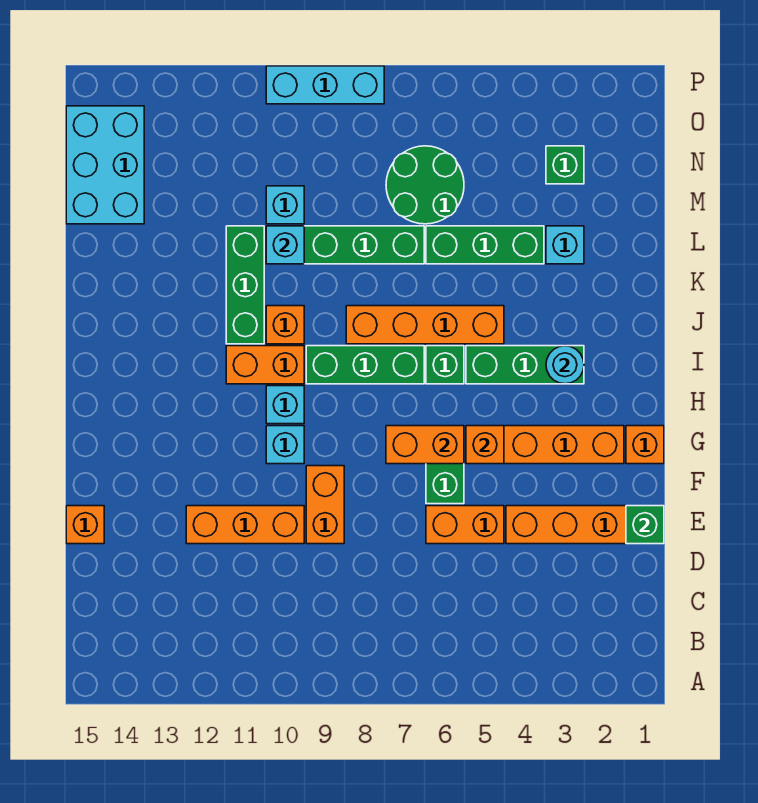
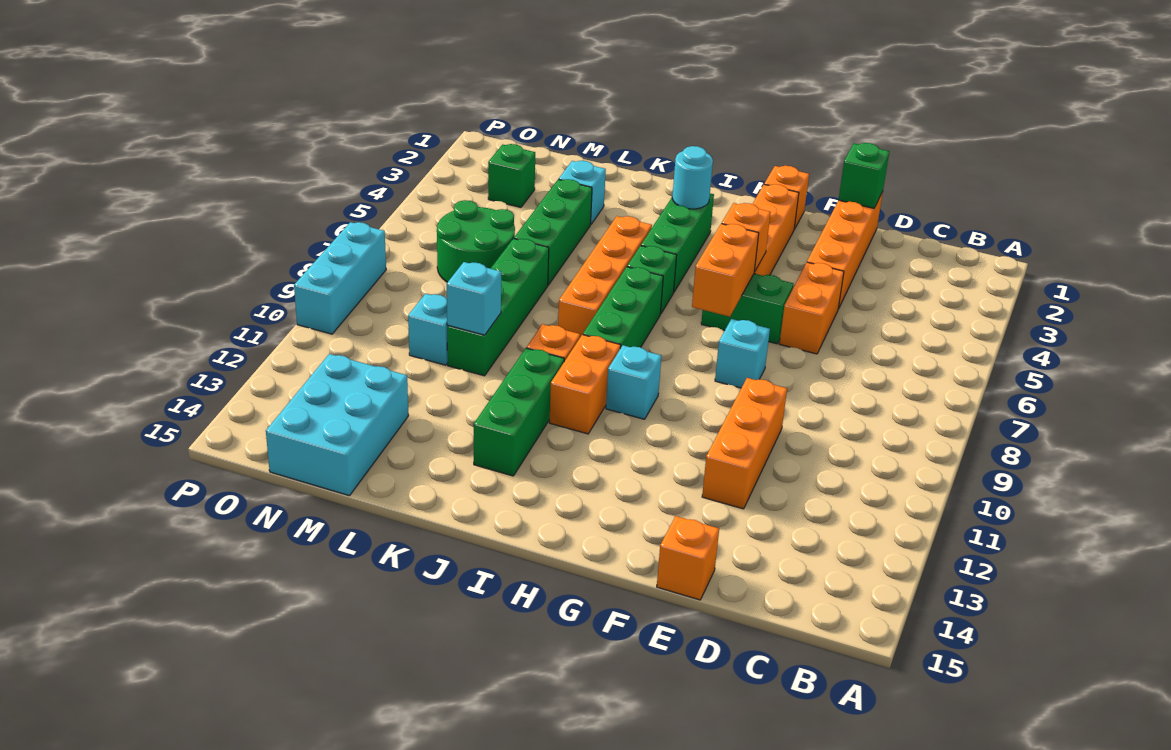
orange 1x2 brick [306,466,344,544] -> none
cyan 1x1 brick [266,426,304,464] -> cyan 1x1 brick moved to [715,319,770,388]
green 1x3 brick [226,226,264,344] -> green 1x3 brick turned to [474,348,564,476]
cyan 2x3 brick [66,106,144,224] -> cyan 2x3 brick turned to [266,354,408,496]

